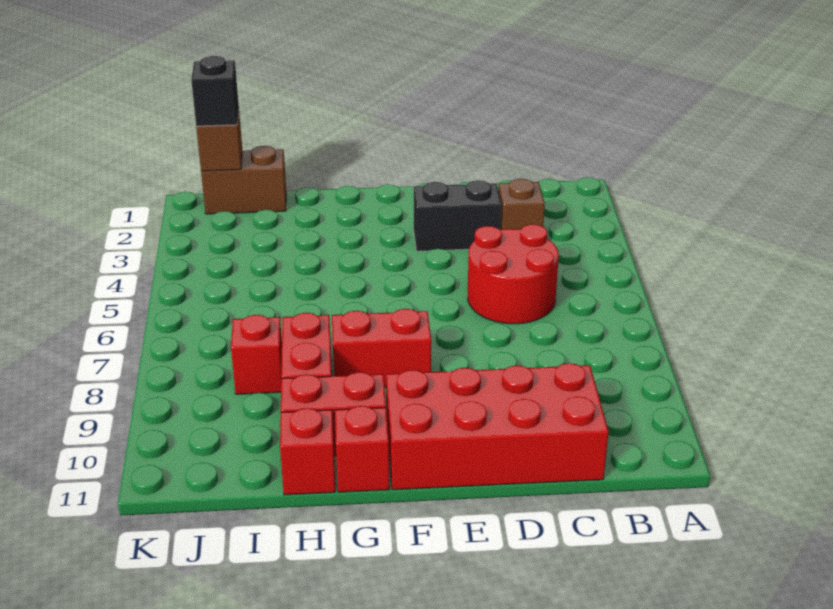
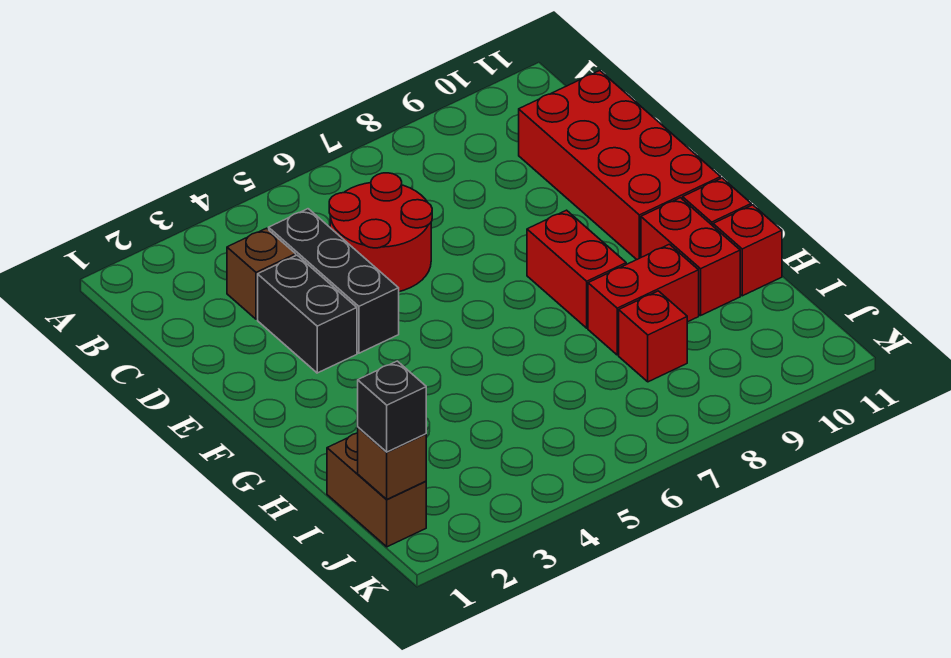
none -> black 1x3 brick [269,209,399,353]

